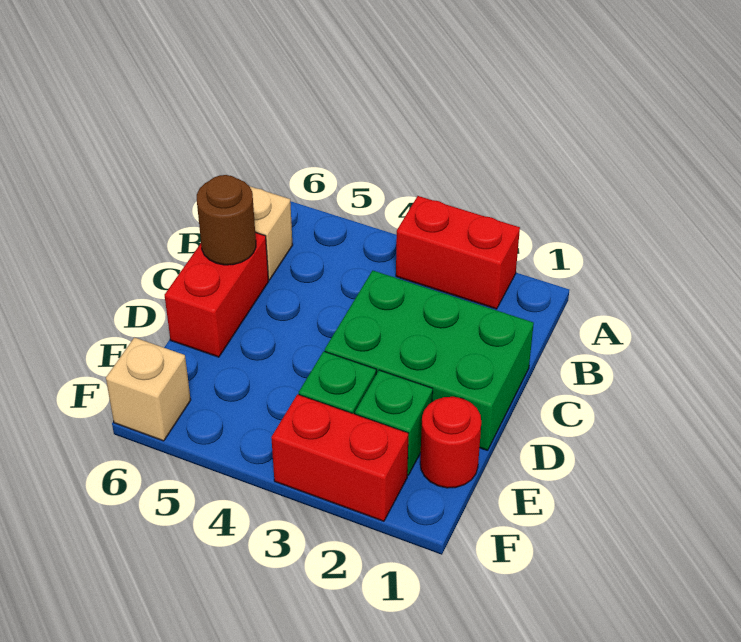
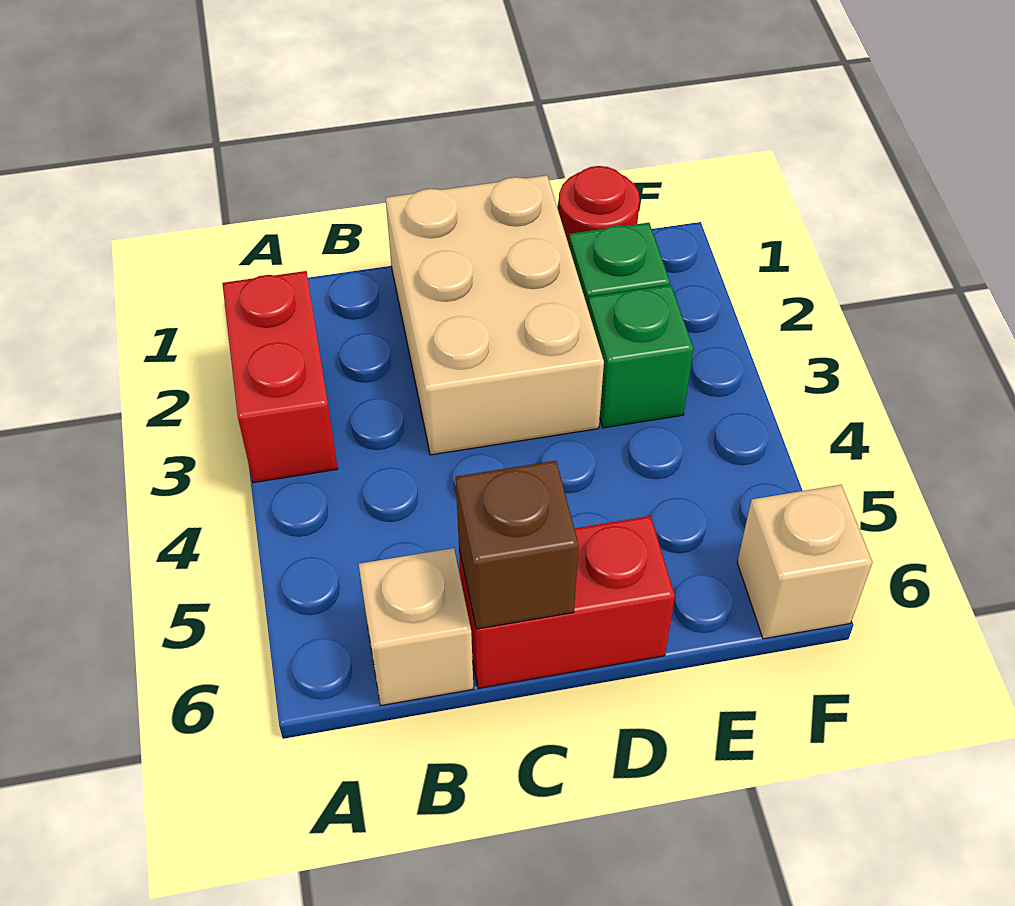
green 2x3 brick [325,271,534,450] -> tan 2x3 brick [386,175,604,455]
brown 1x1 round brick [197,175,256,265] -> brown 1x1 brick [456,461,579,629]
red 1x2 brick [271,394,408,521] -> none

